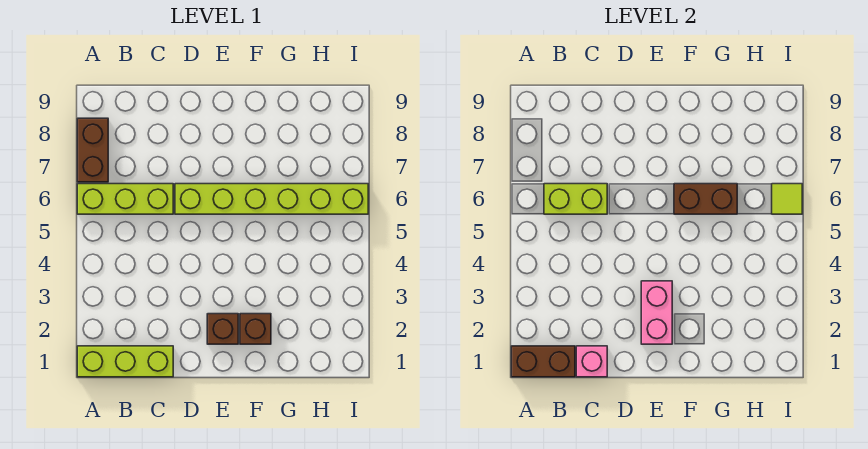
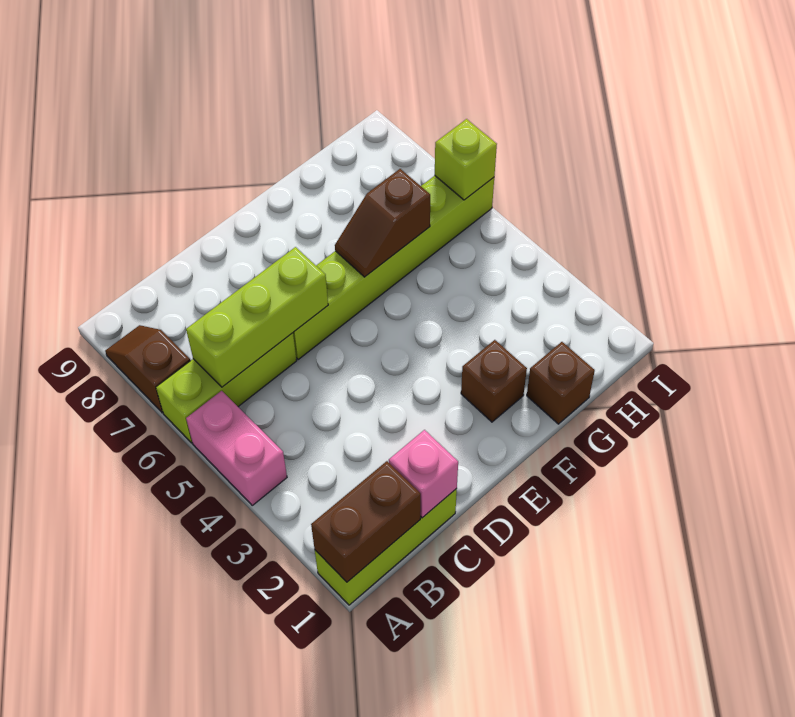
brown 1x2 brick [77,118,108,182] -> brown 1x2 slope [105,325,190,413]
lime 1x2 brick [544,184,607,214] -> lime 1x3 brick [186,247,328,387]
brown 1x1 brick [207,314,238,344] -> brown 1x1 brick moved to [527,342,595,424]
pink 1x2 brick [641,281,672,344] -> pink 1x2 brick moved to [186,391,287,505]
brown 1x2 brick [674,184,737,214] -> brown 1x2 slope [335,169,430,277]
lime 1x1 tile [772,184,802,214] -> lime 1x1 brick [435,119,497,200]

